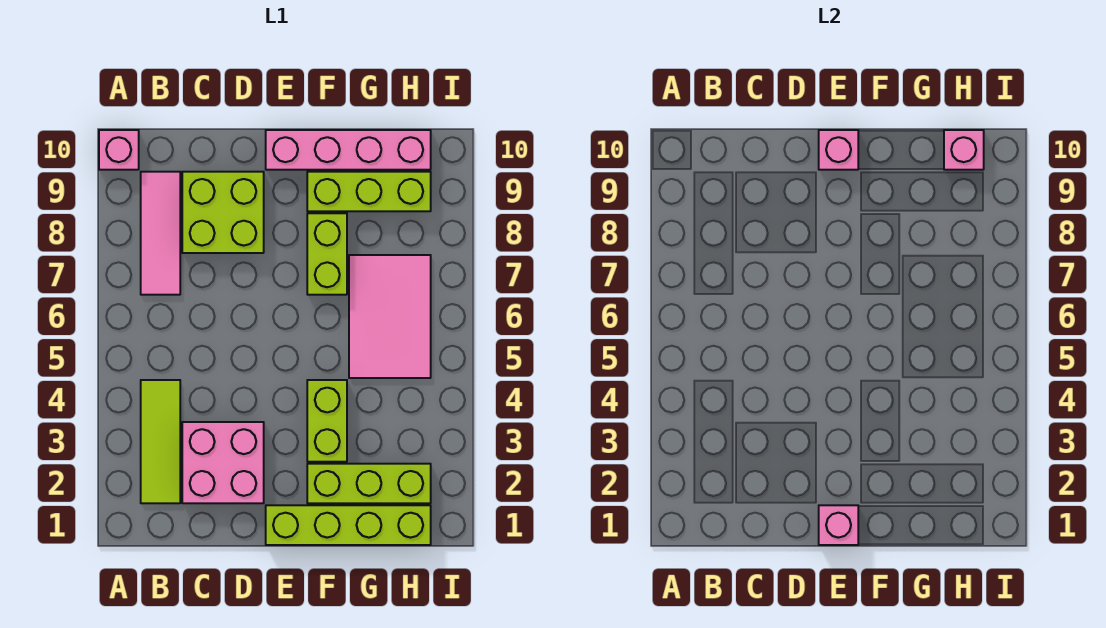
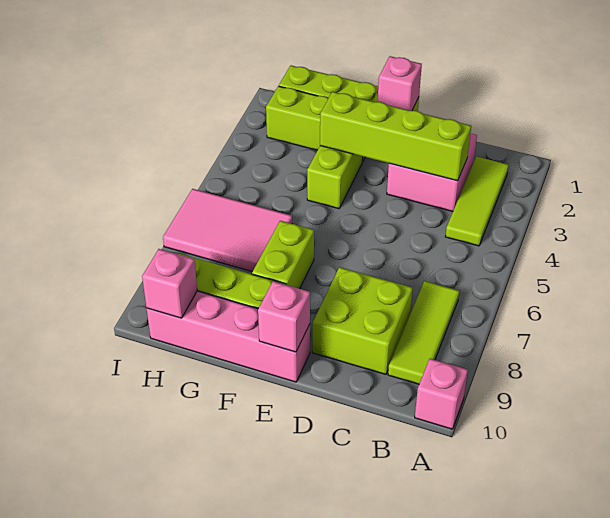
pink 1x3 tile [141,172,180,295] -> lime 1x3 tile [388,281,459,384]
none -> lime 1x4 brick [320,92,471,181]
pink 2x3 tile [349,255,431,378] -> pink 2x3 tile turned to [163,189,292,272]

